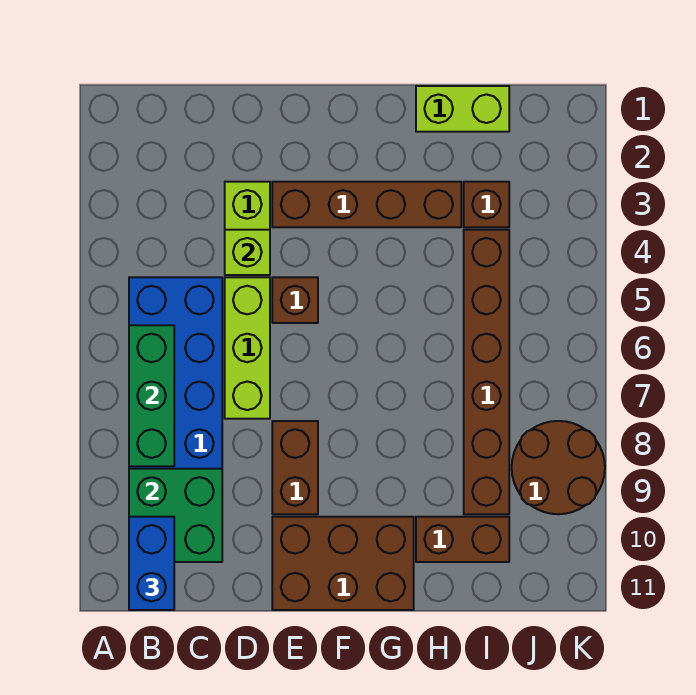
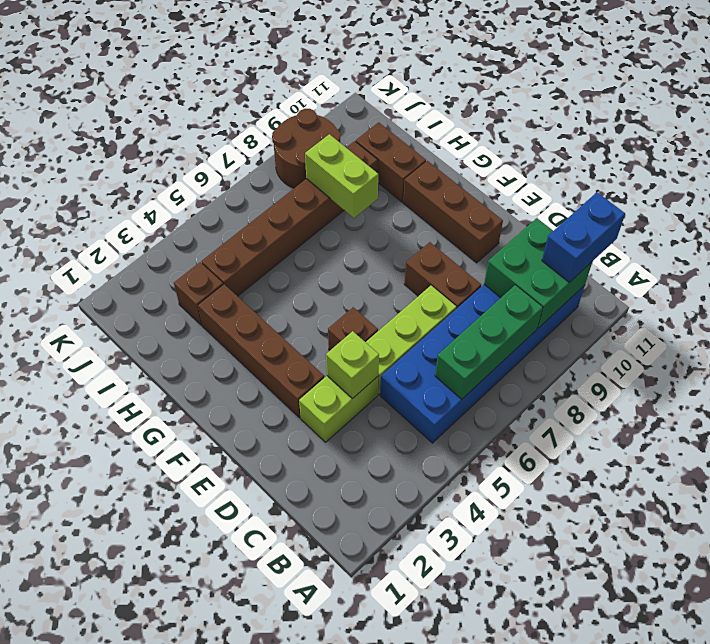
brown 1x2 brick [272,421,318,514] -> brown 1x2 brick turned to [404,242,481,309]
brown 2x3 brick [272,517,414,610] -> brown 1x3 brick [403,161,503,263]
lime 1x2 brick [416,86,509,132] -> lime 1x2 brick moved to [305,134,378,218]

